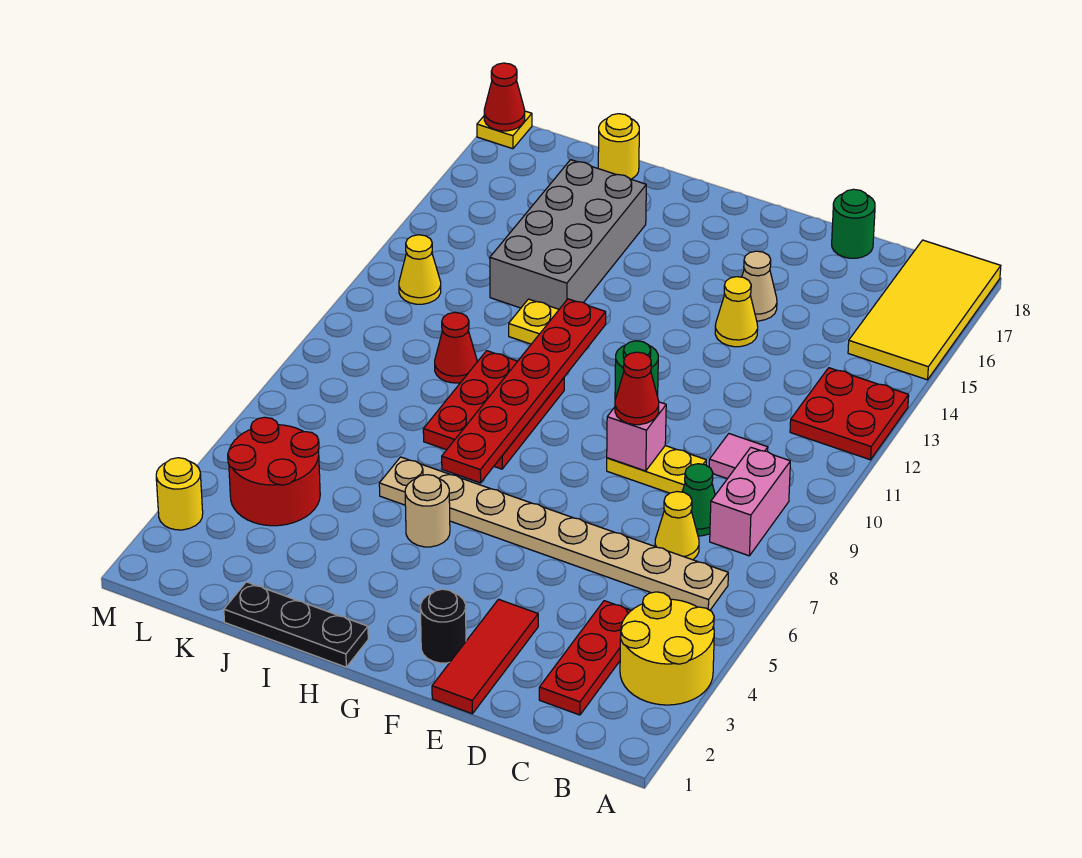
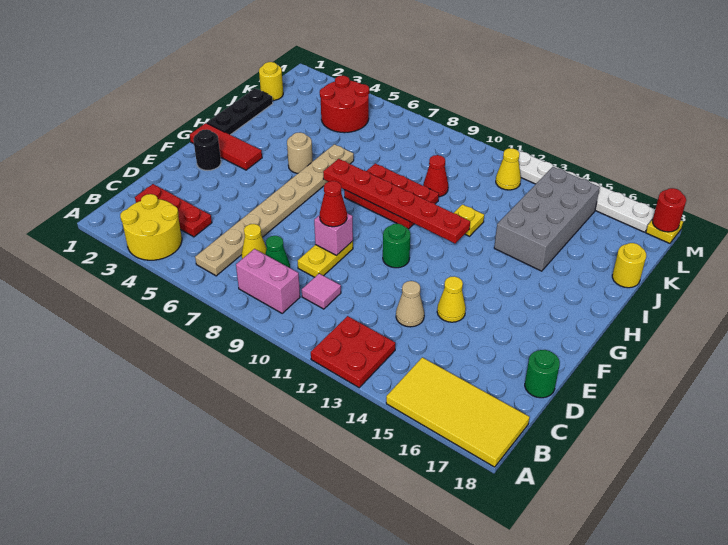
red 1x3 tile [432,599,538,714] -> red 1x3 tile moved to [190,123,262,170]
tan 1x1 cone [742,251,777,321] -> tan 1x1 cone moved to [396,281,424,327]
grey 2x4 brick [490,160,646,309] -> grey 2x4 brick turned to [494,167,600,271]
yellow 1x1 round brick [156,458,203,530] -> yellow 1x1 round brick moved to [259,62,283,101]
none -> white 1x6 plate [518,150,655,232]
red 1x1 cone [484,63,525,131] -> red 1x1 round brick [653,188,686,232]

